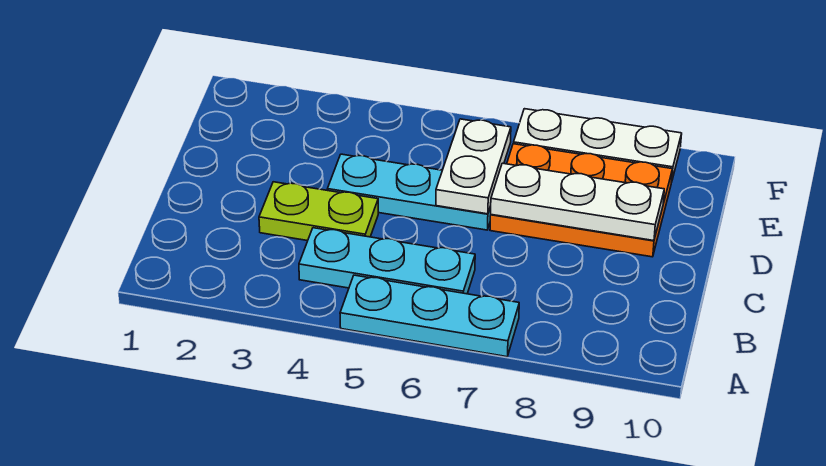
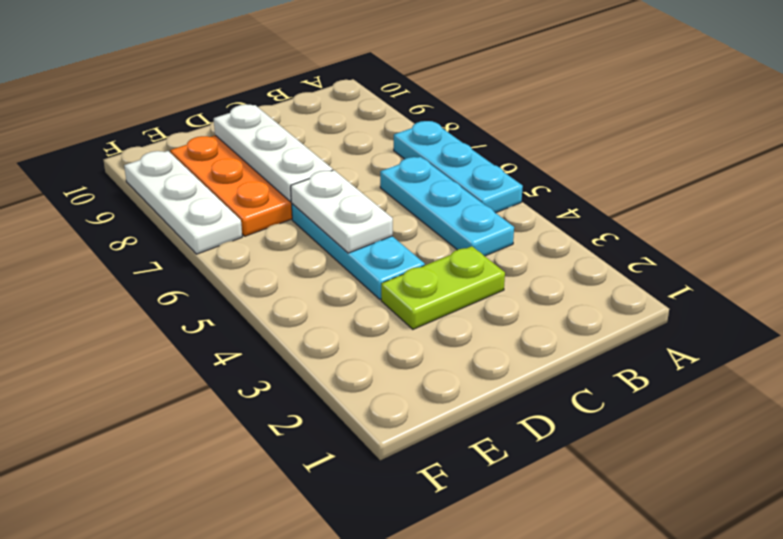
lime 1x2 plate [259,182,378,241] -> lime 1x2 plate turned to [381,246,505,329]
white 1x2 plate [436,119,511,214] -> white 1x2 plate turned to [291,170,393,253]

